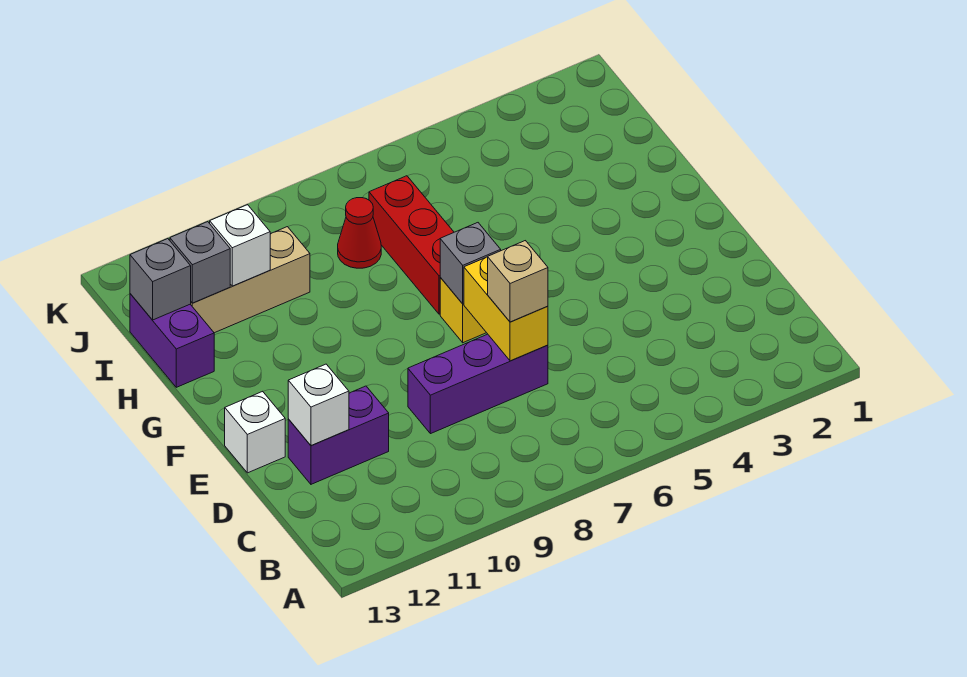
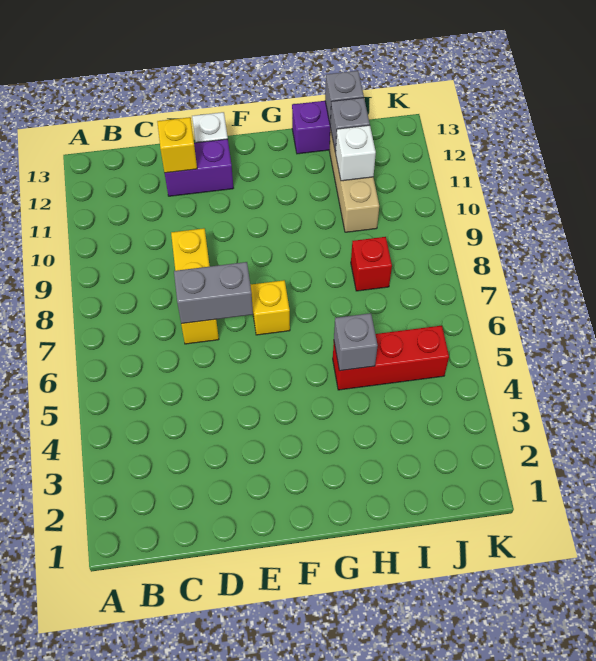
purple 1x3 brick [408,334,548,434] -> yellow 1x3 brick [171,228,219,344]
yellow 1x2 brick [464,257,548,361] -> grey 1x2 brick [174,262,253,324]
tan 1x1 brick [488,241,548,322] -> none
purple 1x2 brick [288,386,389,484] -> purple 1x2 brick turned to [165,139,233,196]
white 1x1 brick [288,364,349,445] -> yellow 1x1 brick [157,117,197,173]
grey 1x1 brick [440,223,501,304] -> grey 1x1 brick moved to [334,313,378,371]
red 1x3 brick [369,176,454,314] -> red 1x3 brick moved to [333,326,449,390]
red 1x1 cone [338,198,381,268] -> red 1x1 brick [351,237,392,291]

